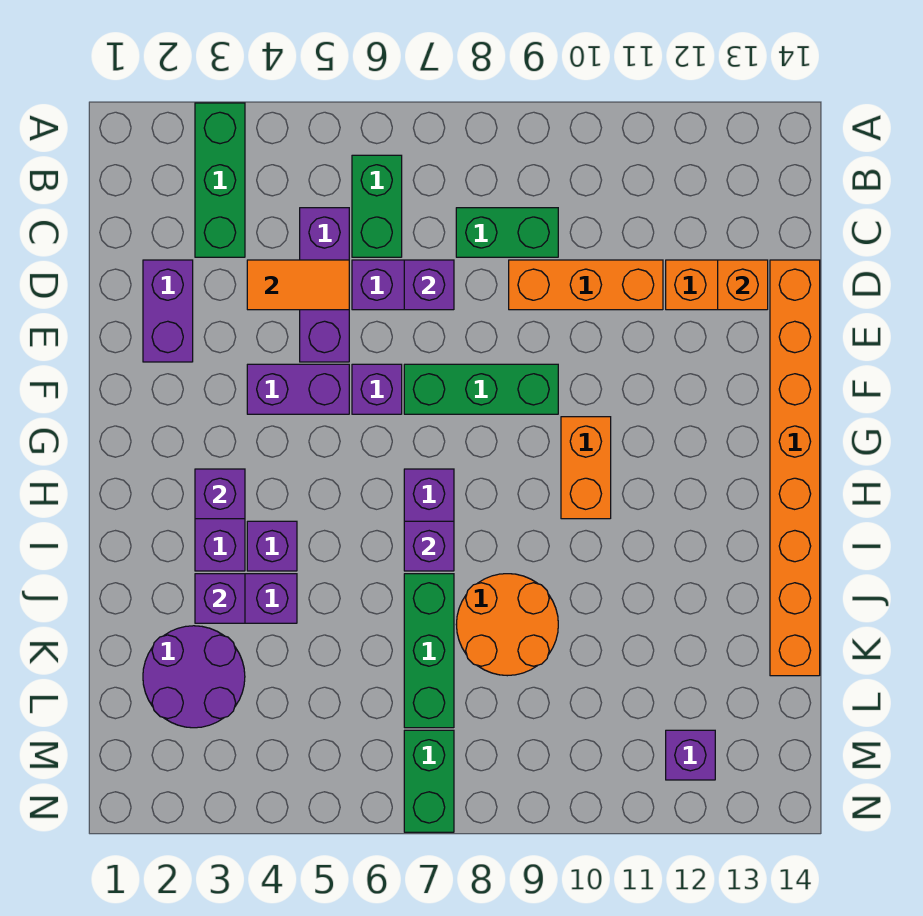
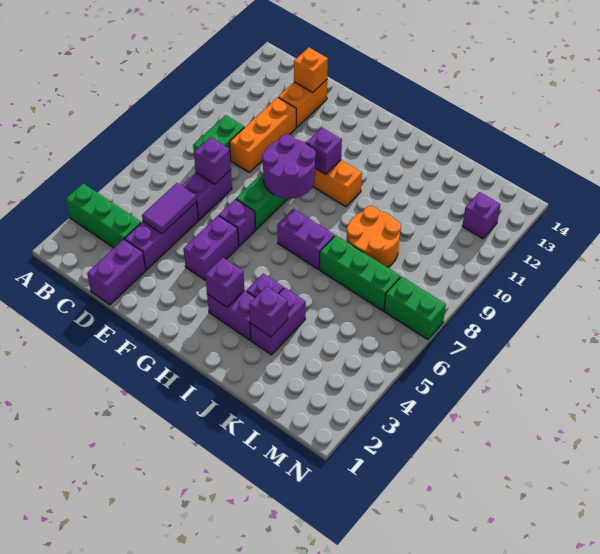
green 1x2 brick [352,155,402,257] -> none
purple 1x3 brick [300,208,349,362] -> purple 1x3 brick turned to [125,202,198,270]
purple 1x2 brick [143,260,193,362] -> purple 1x2 brick turned to [87,239,146,305]
orange 1x2 tile [247,260,349,310] -> purple 1x2 tile [142,183,197,234]
orange 1x8 brick [770,260,820,676] -> none
purple 1x1 brick [404,521,454,571] -> purple 1x1 brick moved to [306,128,342,174]
purple 2x2 round brick [143,626,245,728] -> purple 2x2 round brick moved to [262,134,316,199]

